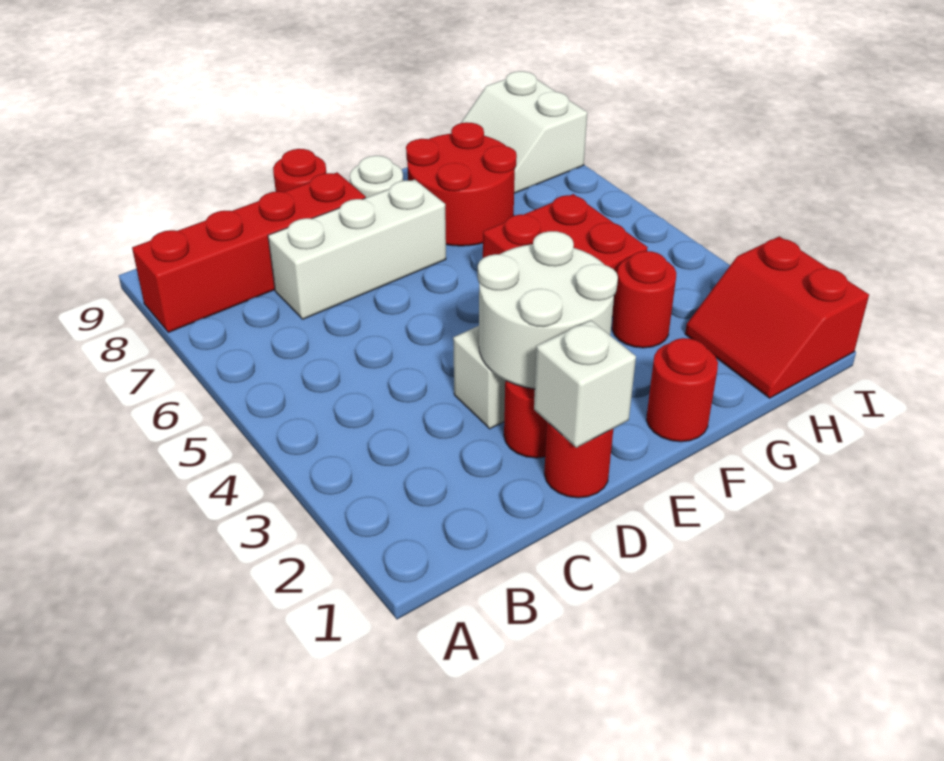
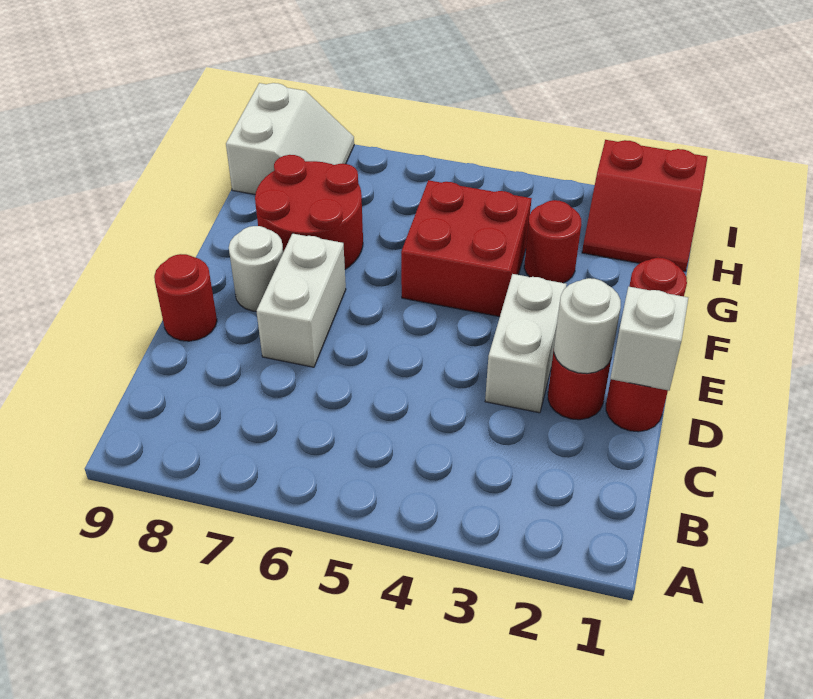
red 1x4 brick [132,172,366,332] -> none
white 1x3 brick [268,180,446,319] -> white 1x2 brick [256,234,346,367]
white 2x2 round brick [478,231,618,389] -> white 1x1 round brick [554,278,621,374]
white 2x2 slope [461,71,587,193] -> white 2x2 slope turned to [226,83,354,194]

